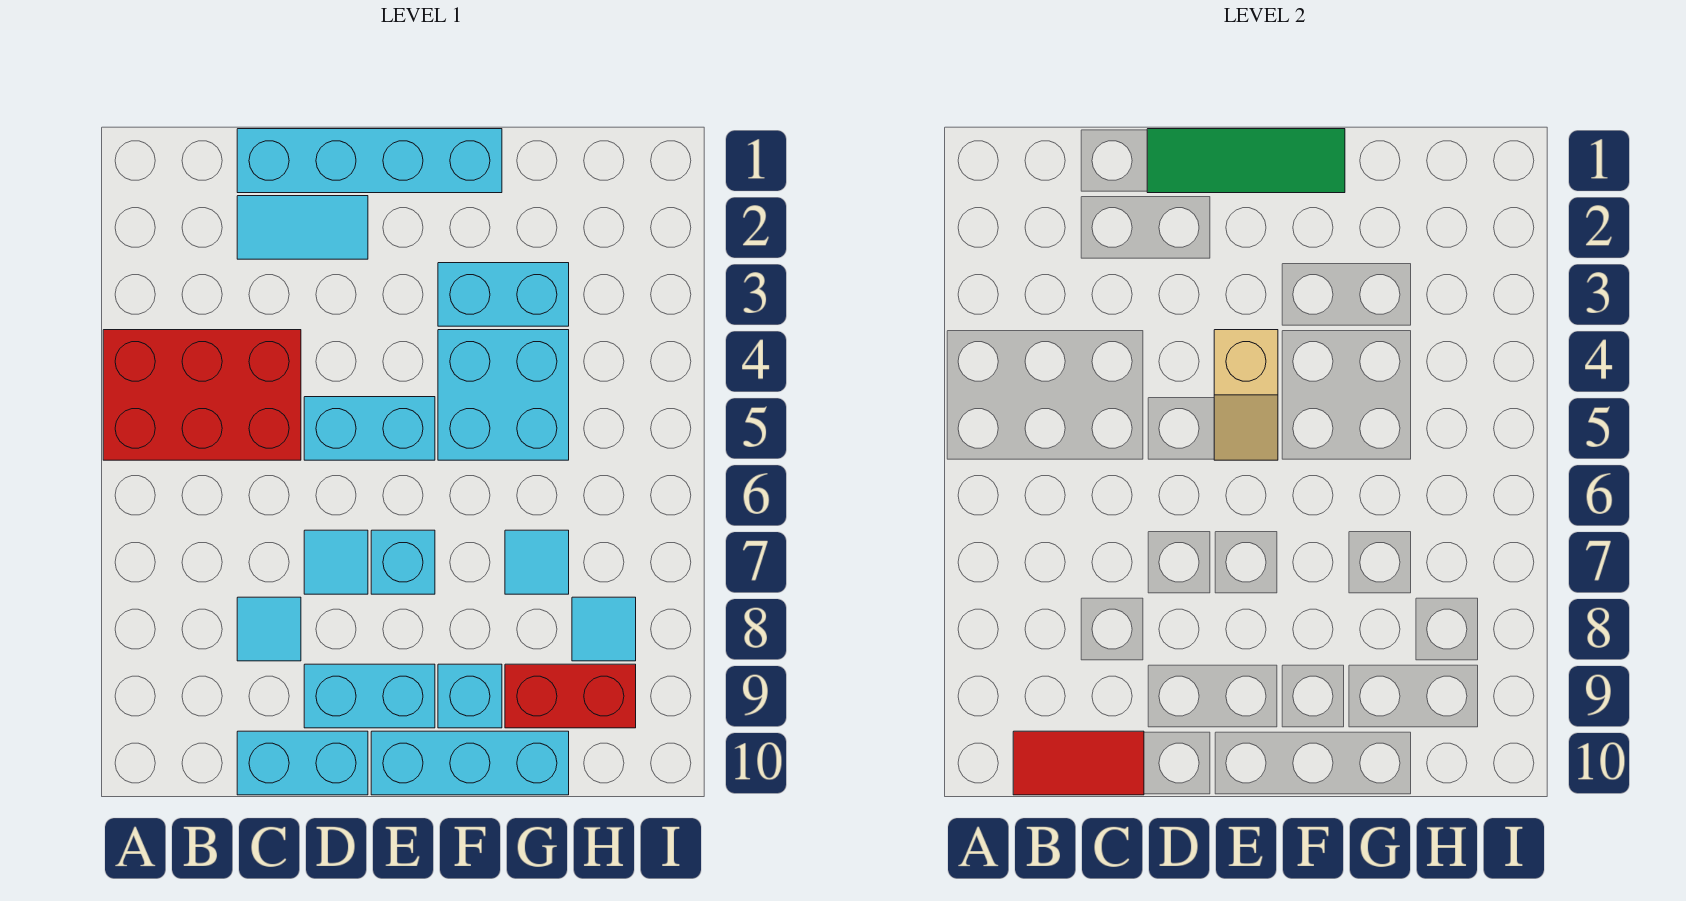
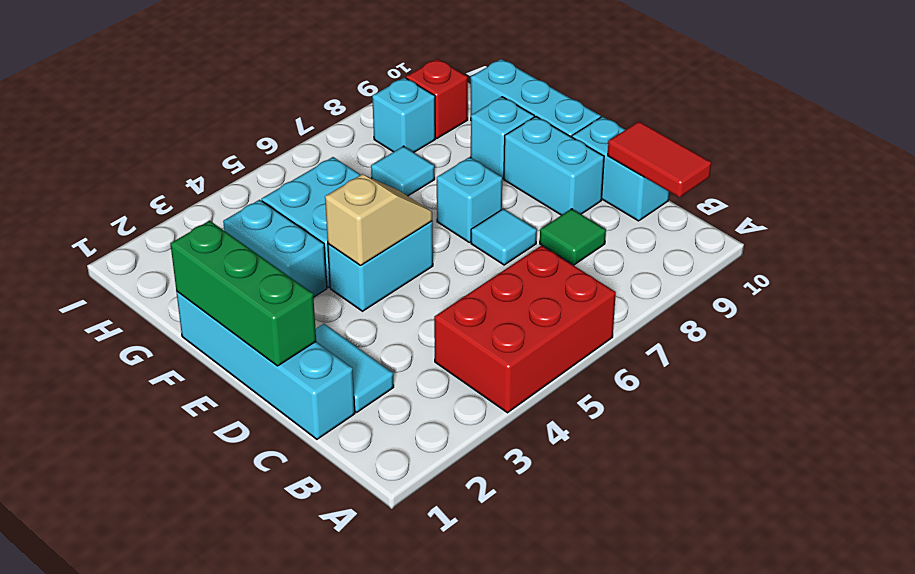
red 2x3 brick [103,330,301,460] -> red 2x3 brick turned to [434,245,616,413]
cyan 1x1 tile [237,597,301,661] -> green 1x1 tile [540,209,606,265]
green 1x3 tile [1147,129,1345,193] -> green 1x3 brick [171,221,316,366]
cyan 1x2 brick [304,397,435,460] -> cyan 1x2 brick turned to [328,221,433,311]
red 1x2 brick [505,664,636,728] -> red 1x1 brick [406,59,468,139]
cyan 1x1 tile [572,597,636,661] -> cyan 1x1 brick [372,77,435,152]

